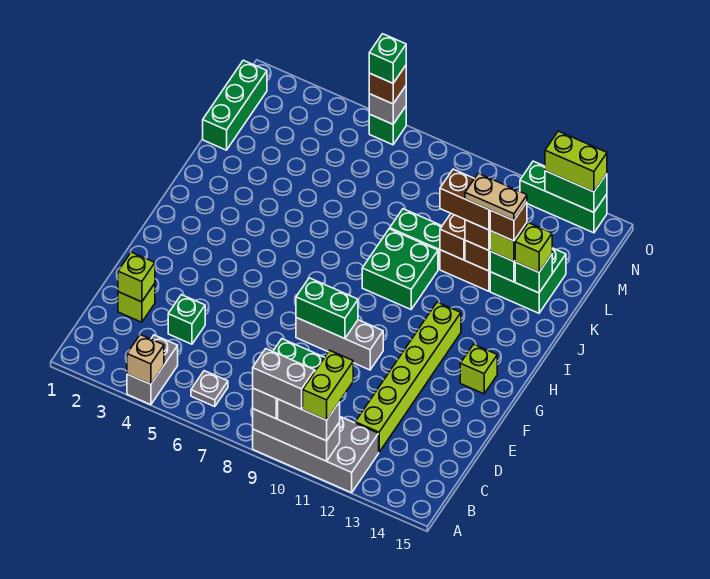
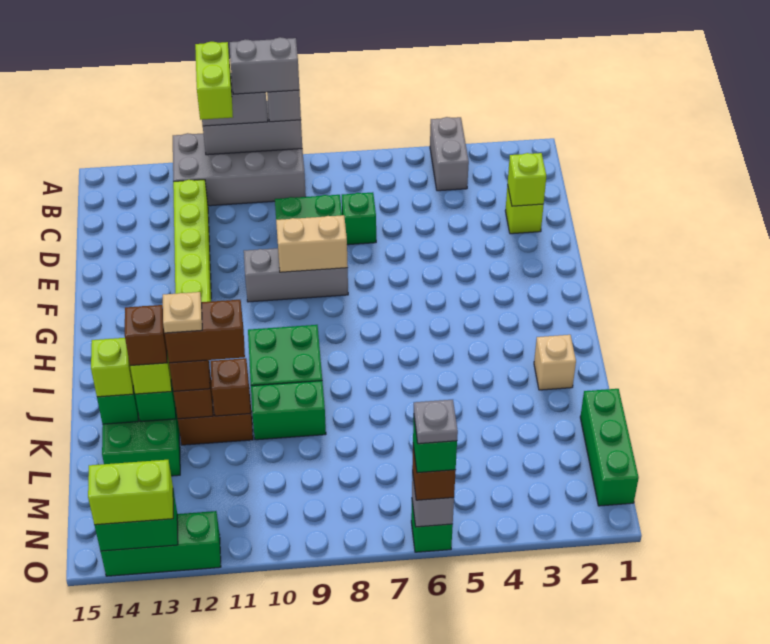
tan 1x1 brick [127,335,164,384] -> tan 1x1 brick moved to [534,335,576,390]
grey 1x1 plate [191,371,228,407] -> grey 1x1 plate moved to [414,400,458,444]
green 1x1 brick [168,295,205,344] -> green 1x1 brick moved to [342,192,376,245]
green 1x2 brick [296,278,358,339] -> tan 1x2 brick [276,215,348,272]
lime 1x1 brick [460,344,497,394] -> none
tan 1x2 plate [465,173,527,220] -> tan 1x1 plate [163,292,202,333]

